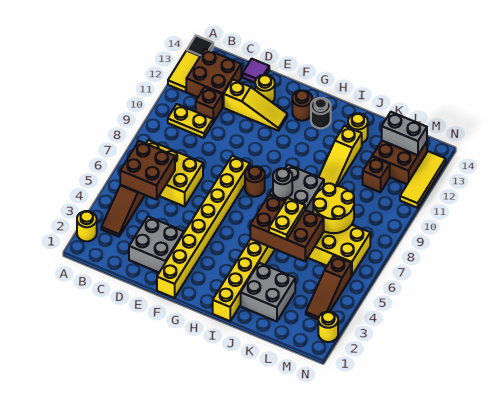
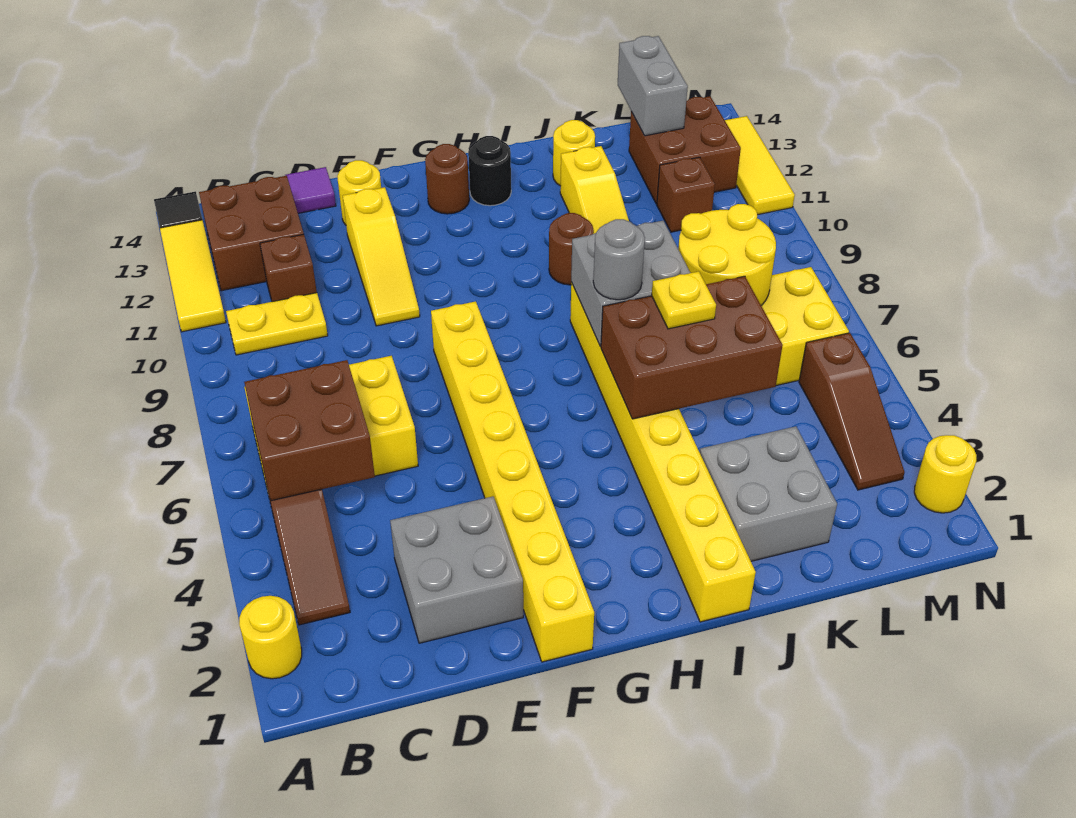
yellow 1x2 tile [168,51,200,92] -> yellow 1x3 tile [160,220,226,332]
yellow 1x3 slope [224,80,287,131] -> yellow 1x3 slope turned to [343,187,420,326]
brown 1x1 round brick [245,166,265,197] -> brown 1x1 round brick moved to [549,213,594,285]
yellow 1x2 plate [269,198,305,239] -> yellow 1x1 plate [652,271,716,329]
grey 1x2 brick [382,112,427,155] -> grey 1x2 brick turned to [618,36,688,136]

